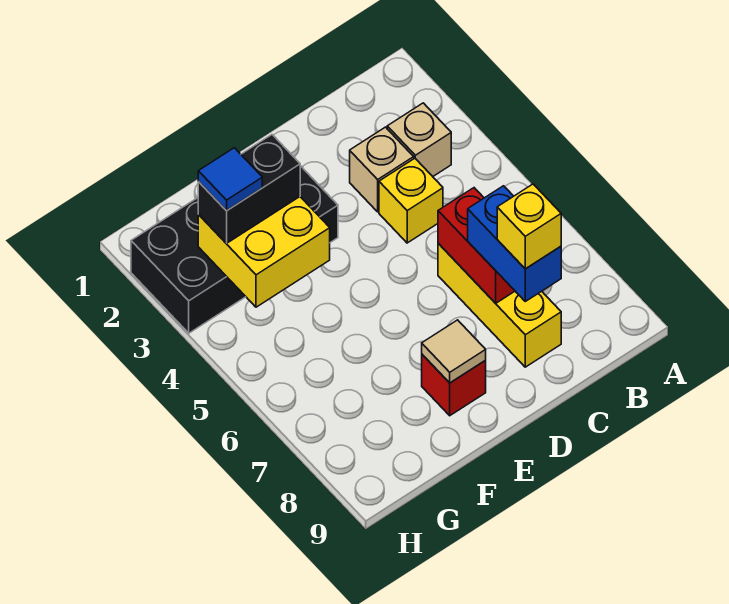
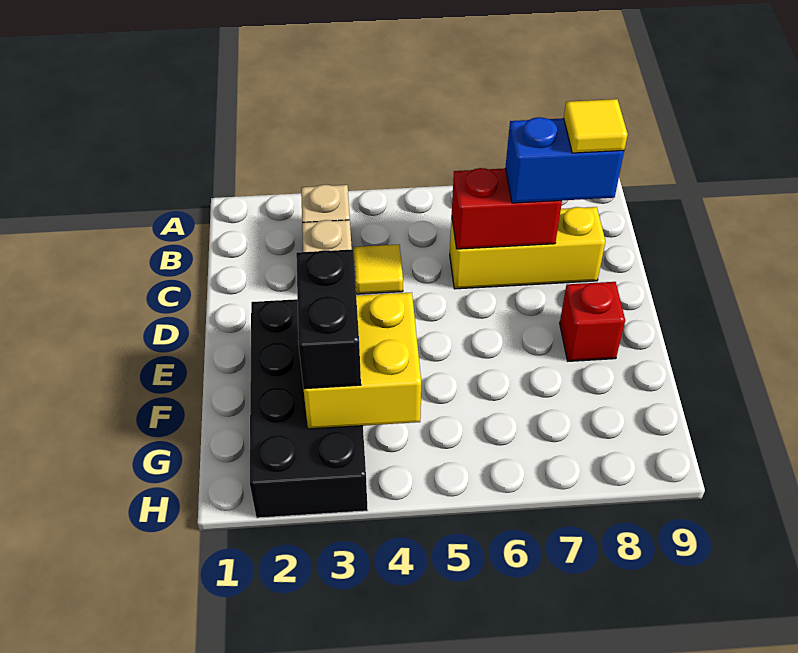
yellow 1x1 brick [379,158,443,243] -> yellow 1x1 tile [353,244,403,294]
yellow 1x1 brick [497,184,561,269] -> yellow 1x1 tile [564,99,628,153]
tan 1x1 tile [422,320,486,383] -> none
blue 1x1 tile [198,148,262,211] -> none

